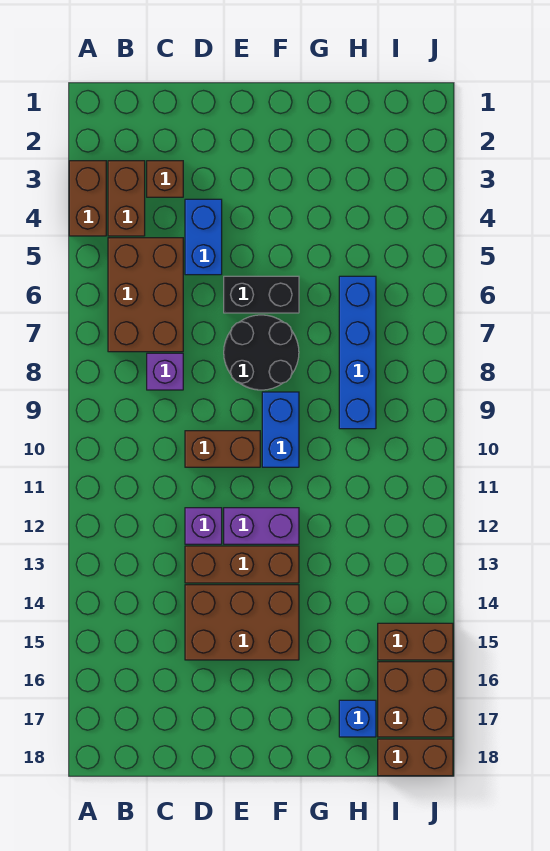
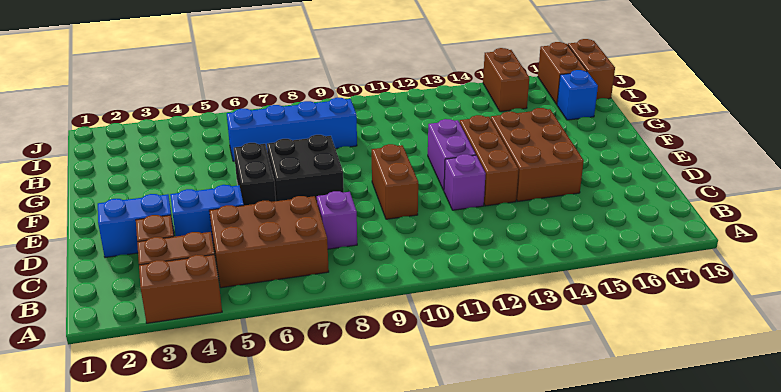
black 2x2 round brick [224,315,299,390] -> black 2x2 brick [267,135,344,201]
blue 1x2 brick [262,392,299,467] -> blue 1x2 brick moved to [98,194,174,258]
brown 2x2 brick [378,662,453,737] -> brown 1x2 brick [538,42,587,105]

